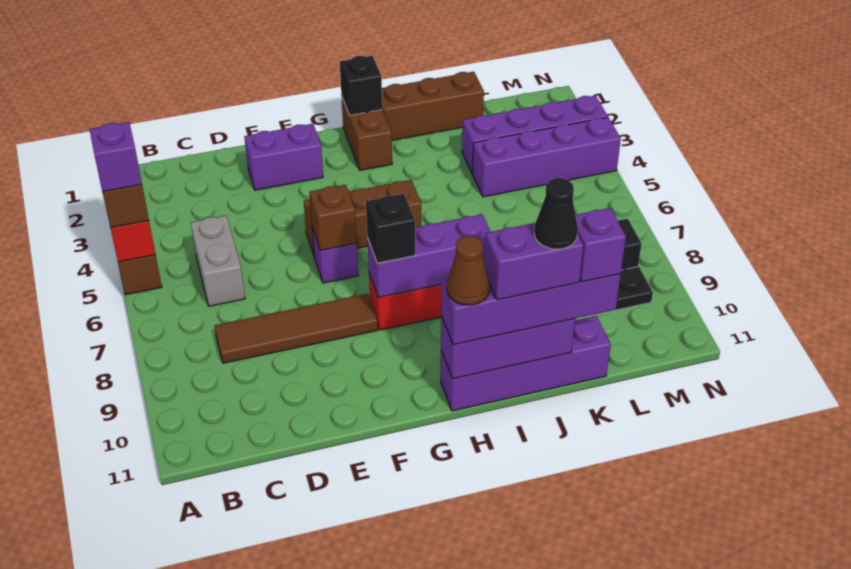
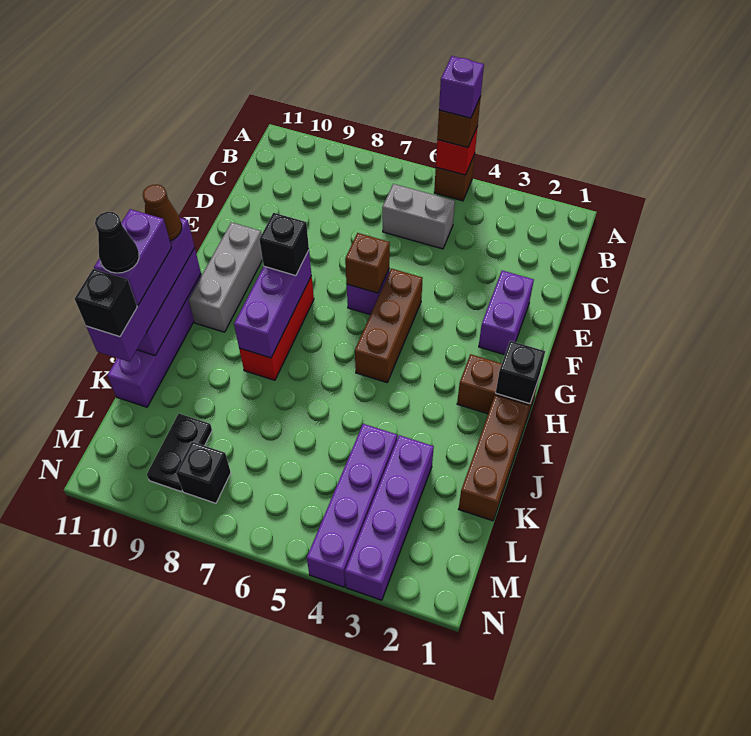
brown 1x4 tile [215,294,378,363] -> none
none -> grey 1x3 brick [189,222,263,332]
purple 1x1 brick [576,208,626,282] -> black 1x1 brick [75,269,137,337]

